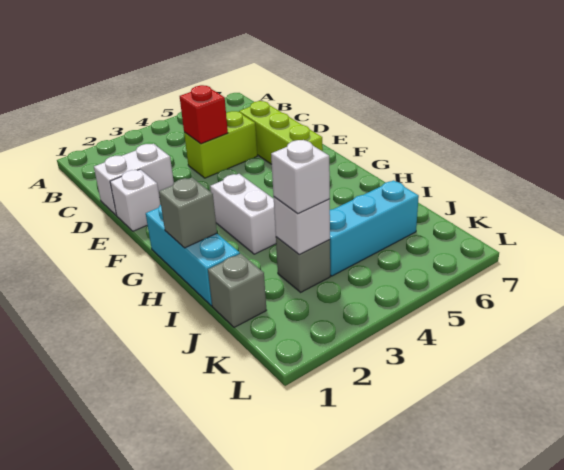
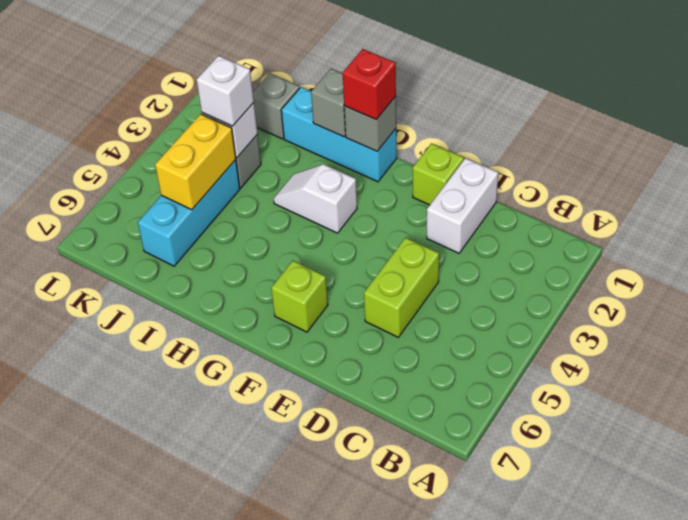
red 1x1 brick [180,85,228,144] -> red 1x1 brick moved to [343,49,396,120]
lime 1x3 brick [239,101,323,164] -> lime 1x1 brick [271,261,328,332]
white 1x1 brick [110,169,161,231] -> lime 1x1 brick [413,143,464,205]
none -> grey 1x1 brick [344,96,396,151]
white 1x2 brick [210,174,276,254] -> white 1x2 slope [274,164,357,233]
none -> yellow 1x2 brick [155,114,236,210]

